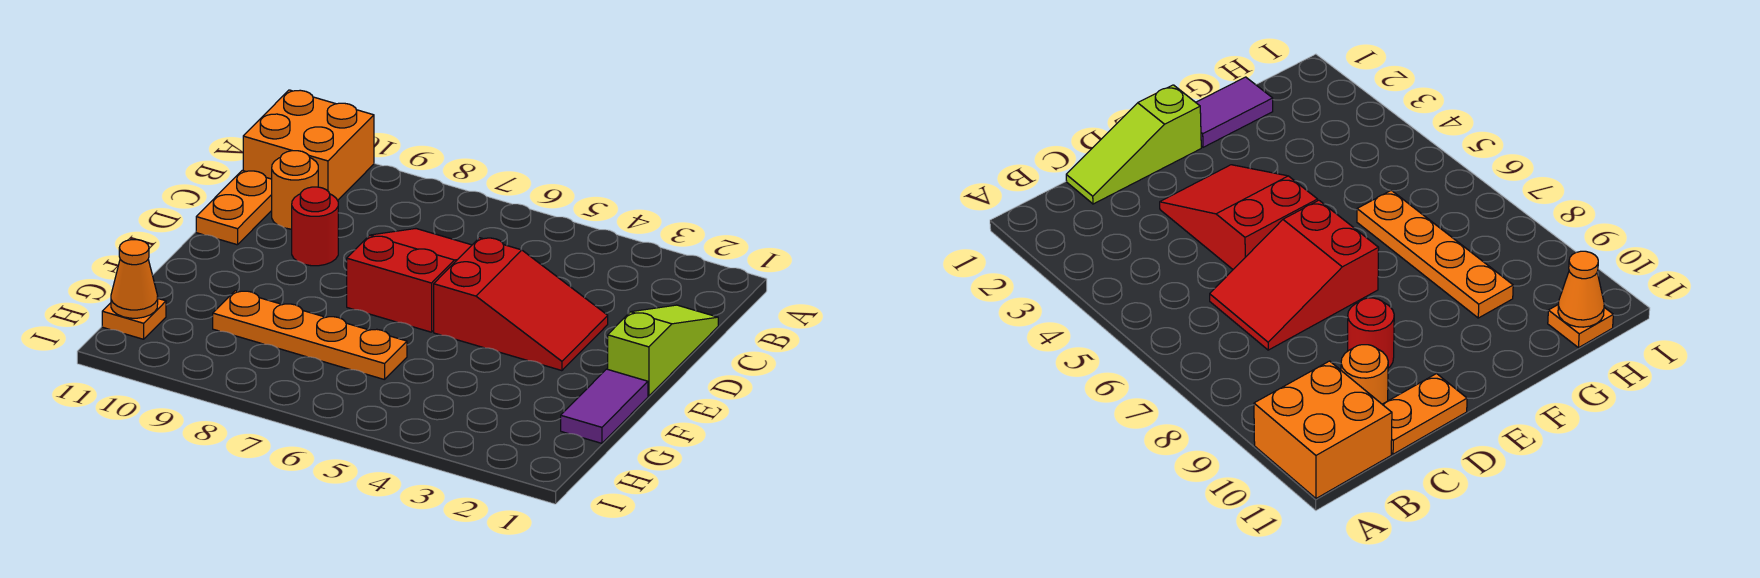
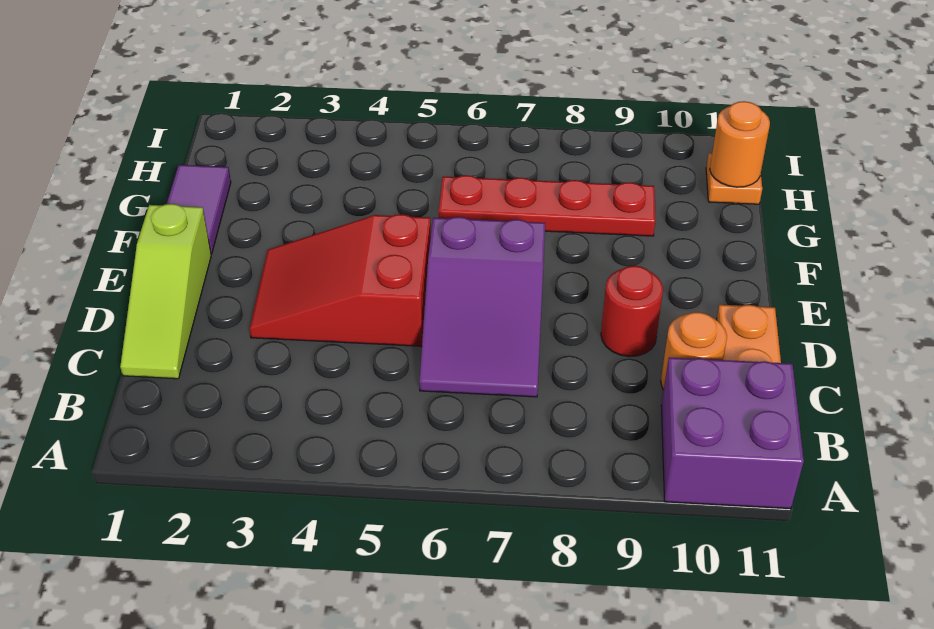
orange 2x2 brick [243,90,374,200] -> purple 2x2 brick [661,357,804,509]
red 2x3 slope [347,229,472,332] -> purple 2x3 slope [419,217,545,397]
orange 1x4 plate [213,291,407,380] -> red 1x4 plate [439,175,655,236]
orange 1x1 cone [111,240,158,318] -> orange 1x1 round brick [710,101,770,187]

